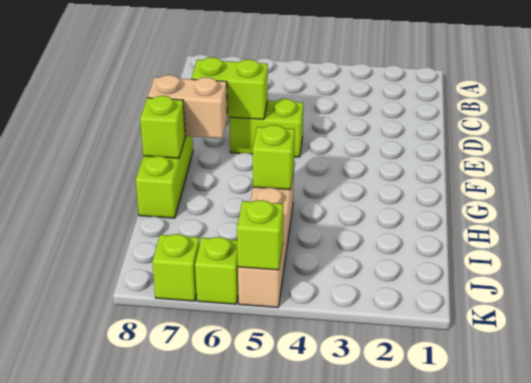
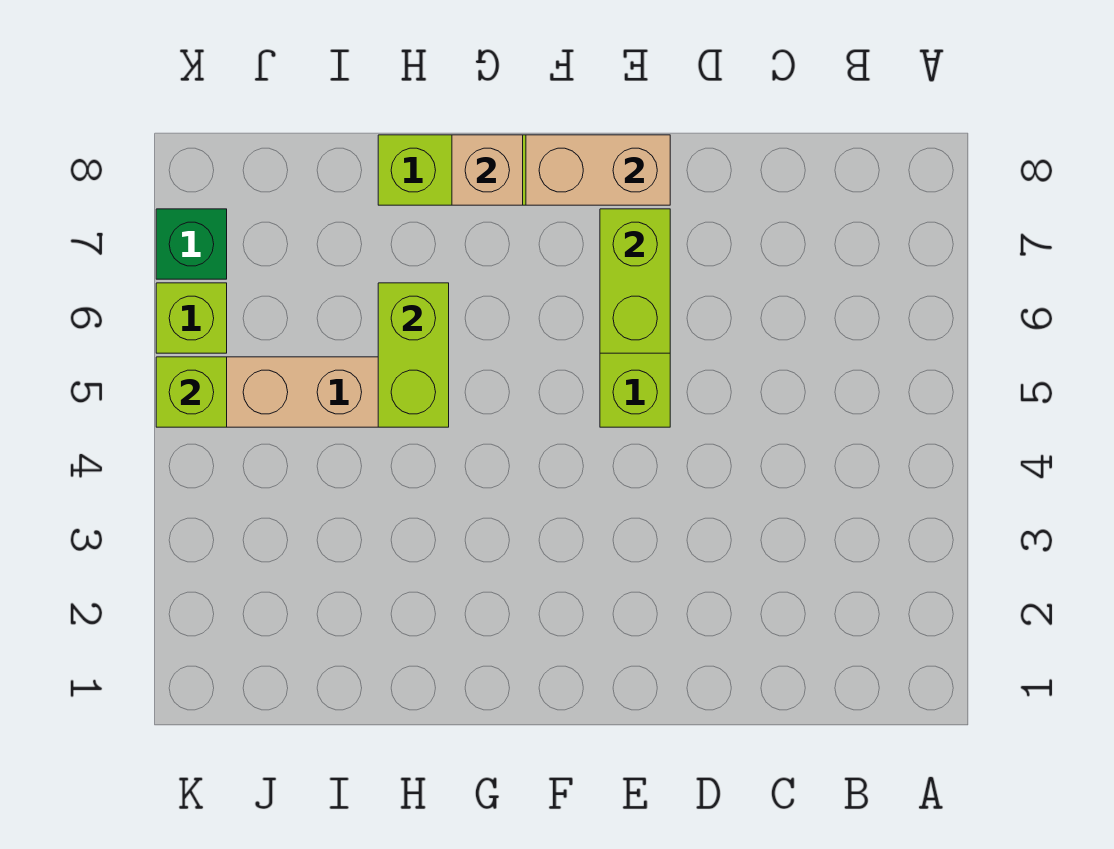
tan 1x2 brick [148,75,227,138] -> tan 1x2 brick turned to [526,135,670,205]
lime 1x1 brick [140,96,185,158] -> tan 1x1 brick [452,135,523,205]
lime 1x1 brick [253,125,295,190] -> lime 1x2 brick [378,283,449,427]
lime 1x1 brick [152,234,200,301] -> green 1x1 brick [156,209,227,279]

